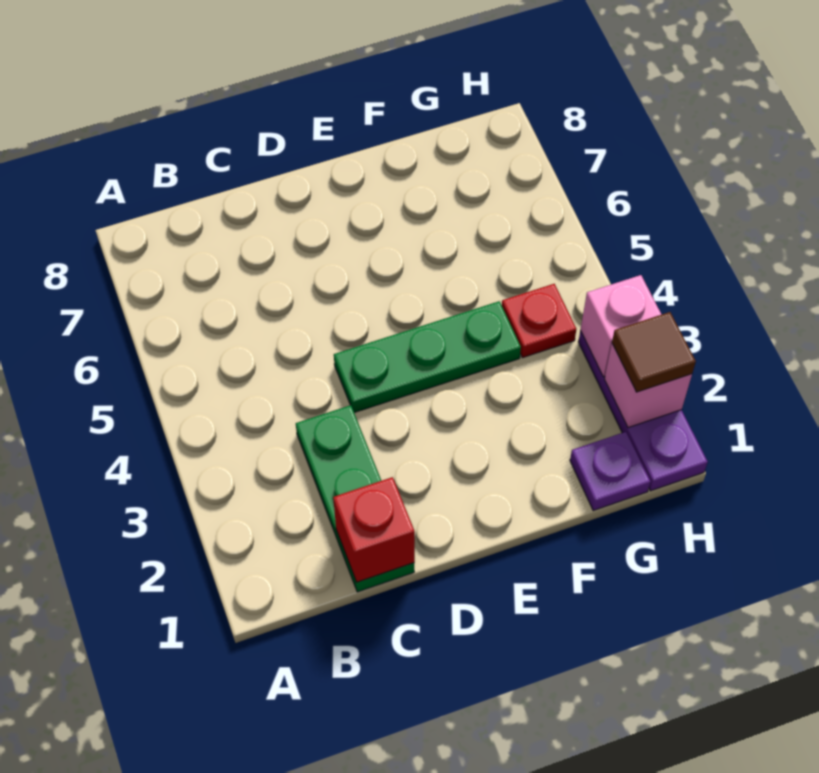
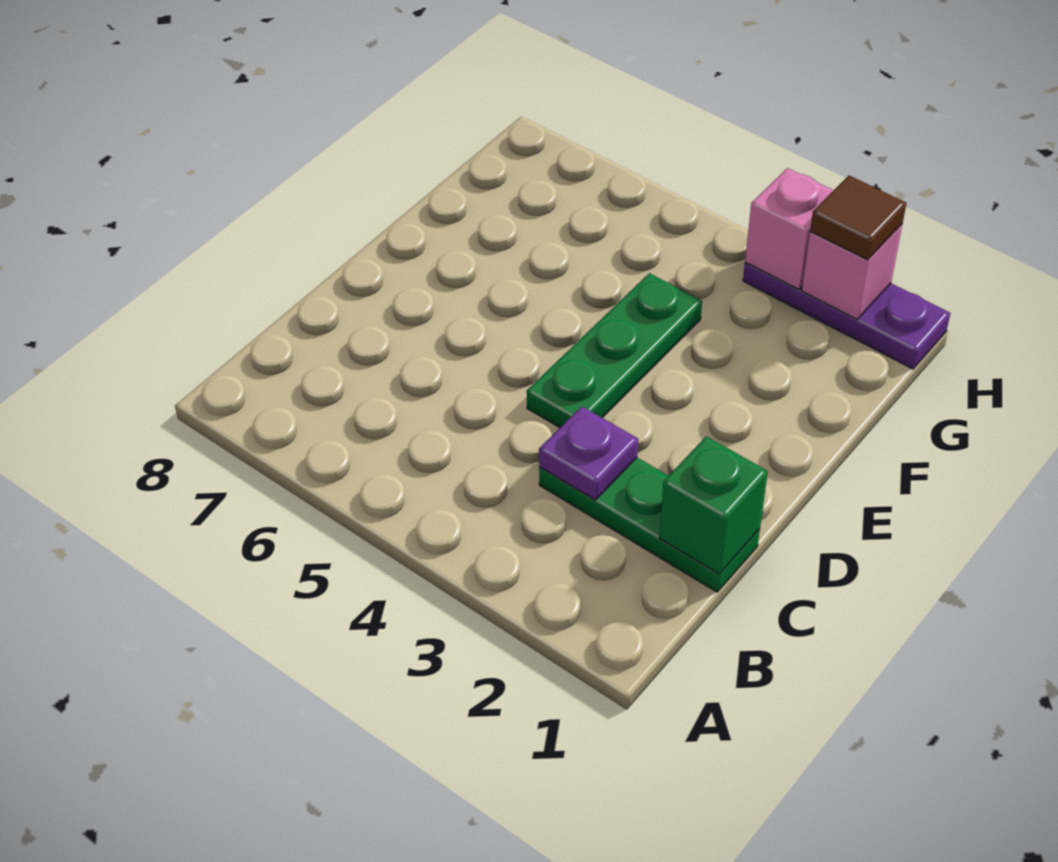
red 1x1 brick [333,477,415,582] -> green 1x1 brick [659,436,768,574]
purple 1x1 plate [570,432,650,511] -> purple 1x1 plate moved to [539,407,638,500]
red 1x1 plate [502,284,576,358] -> none

